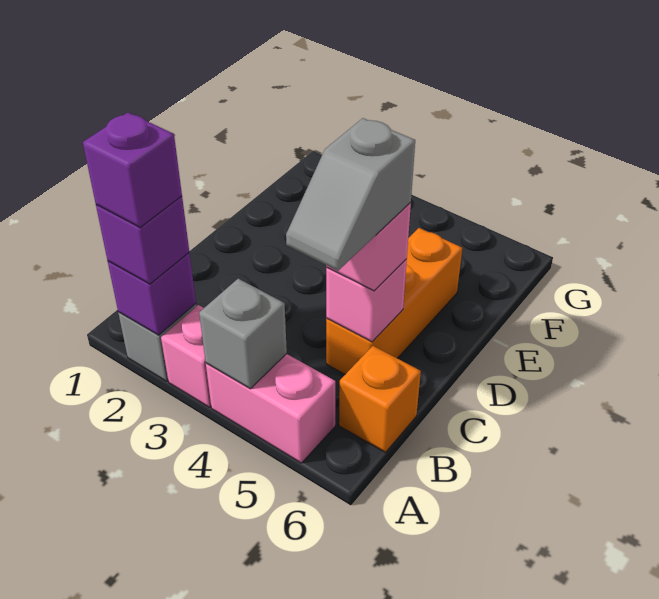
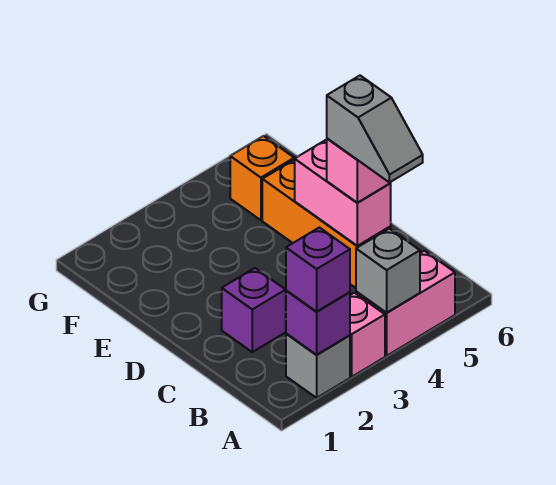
purple 1x1 brick [83,112,182,227] -> purple 1x1 brick moved to [222,268,286,352]
orange 1x1 brick [339,346,421,452] -> orange 1x1 brick moved to [230,136,294,220]
pink 1x1 brick [326,259,407,342] -> pink 1x2 brick [294,139,391,246]

